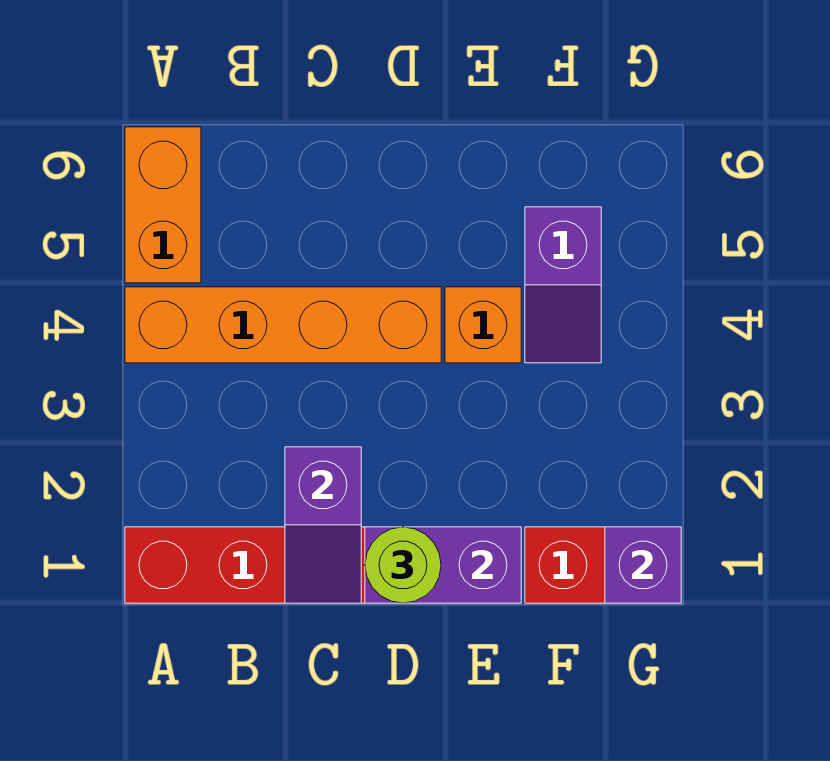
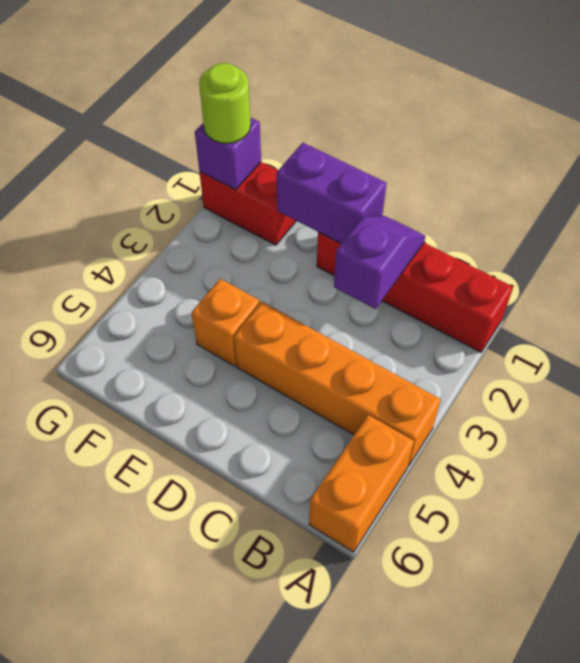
lime 1x1 round brick [365,527,441,603] -> lime 1x1 round brick moved to [199,63,251,143]
purple 1x2 slope [525,207,601,363] -> none

